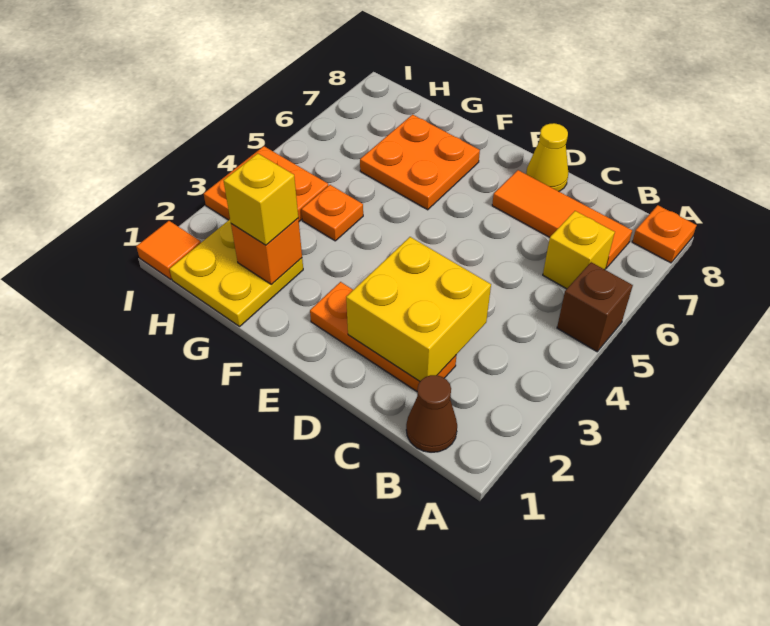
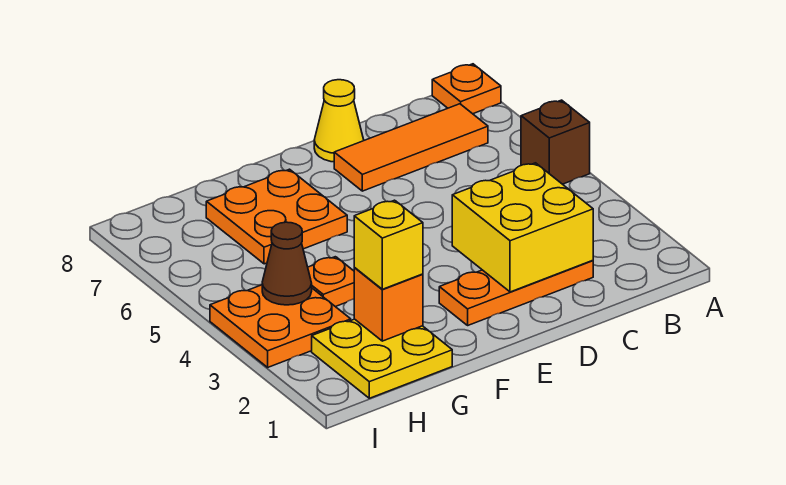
brown 1x1 cone [406,375,457,452] -> brown 1x1 cone moved to [262,222,312,305]
yellow 1x1 brick [543,211,615,289] -> none
orange 1x1 tile [136,221,201,279] -> none

